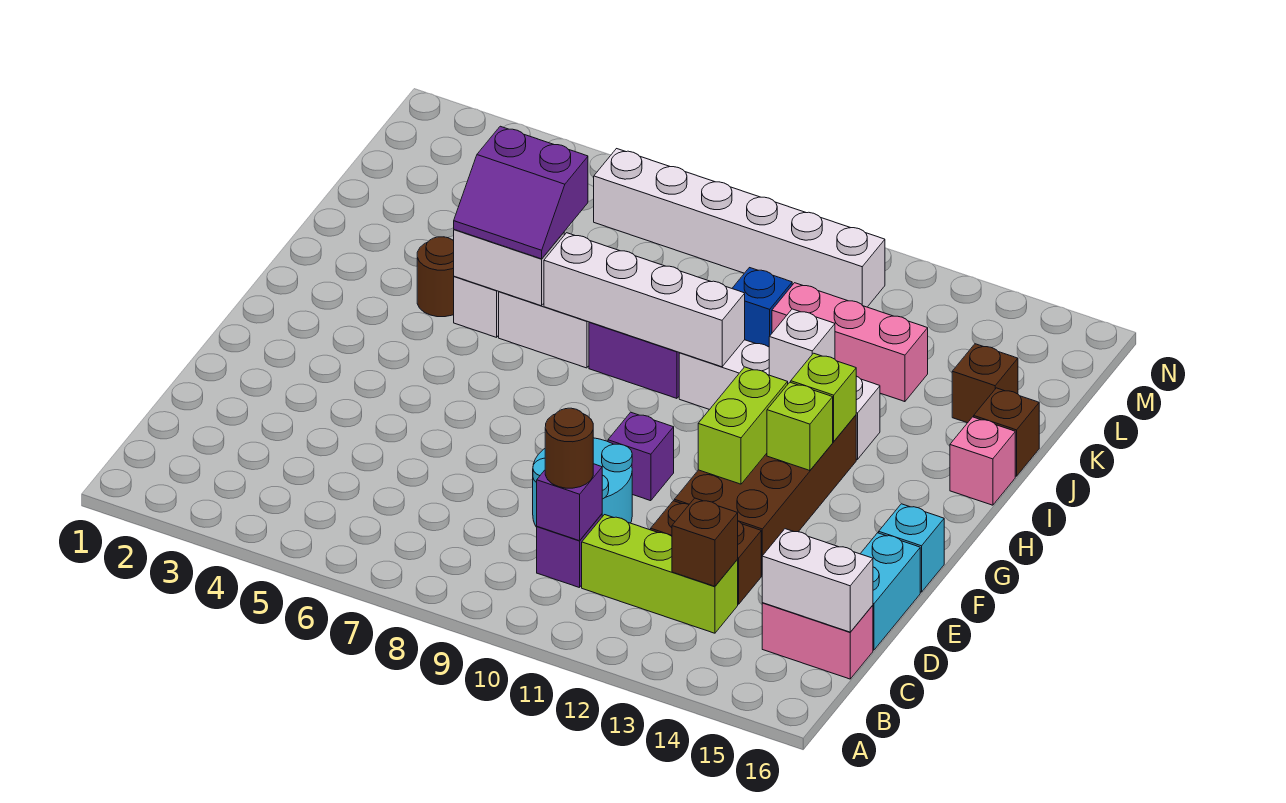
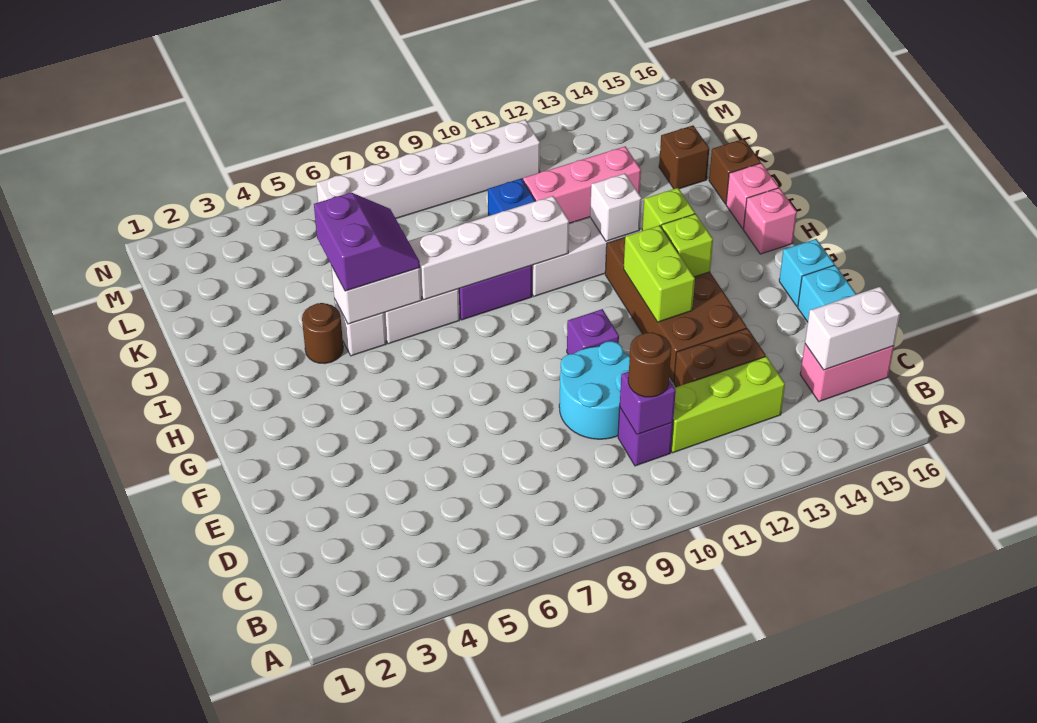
brown 1x1 brick [672,498,738,586] -> none
none -> pink 1x1 brick [743,188,797,254]
purple 2x2 slope [454,126,588,259] -> purple 2x2 slope turned to [314,193,420,291]

